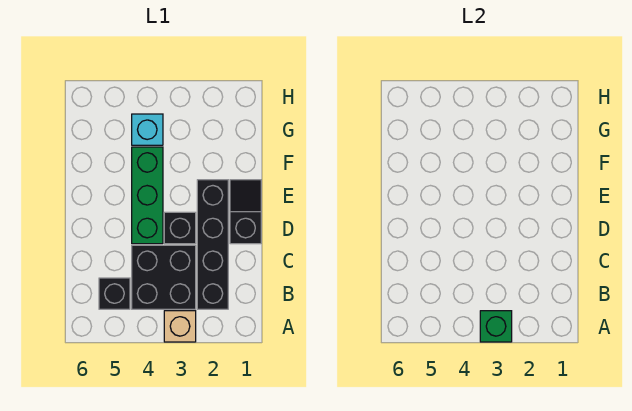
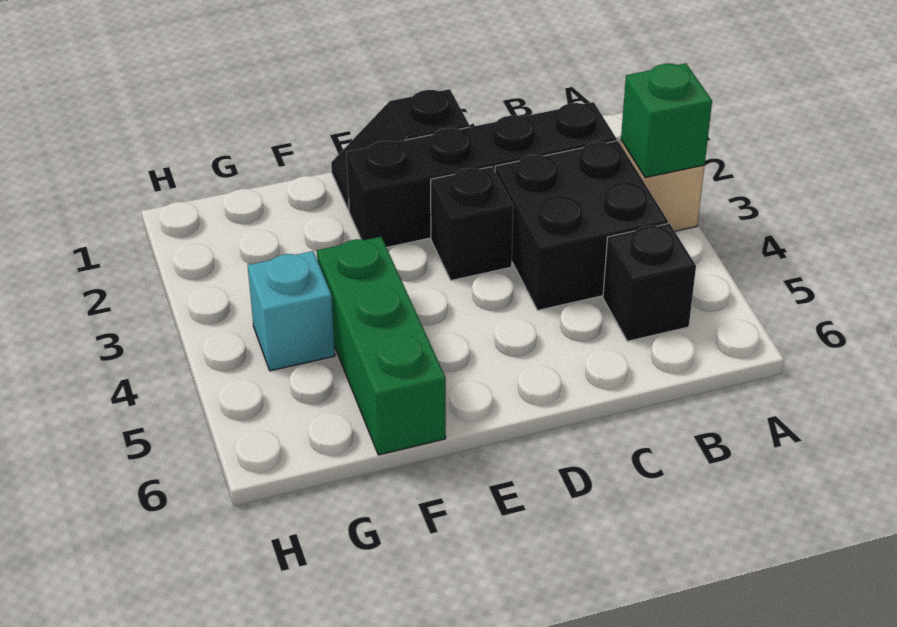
green 1x3 brick [132,147,163,244] -> green 1x3 brick turned to [317,237,446,455]

